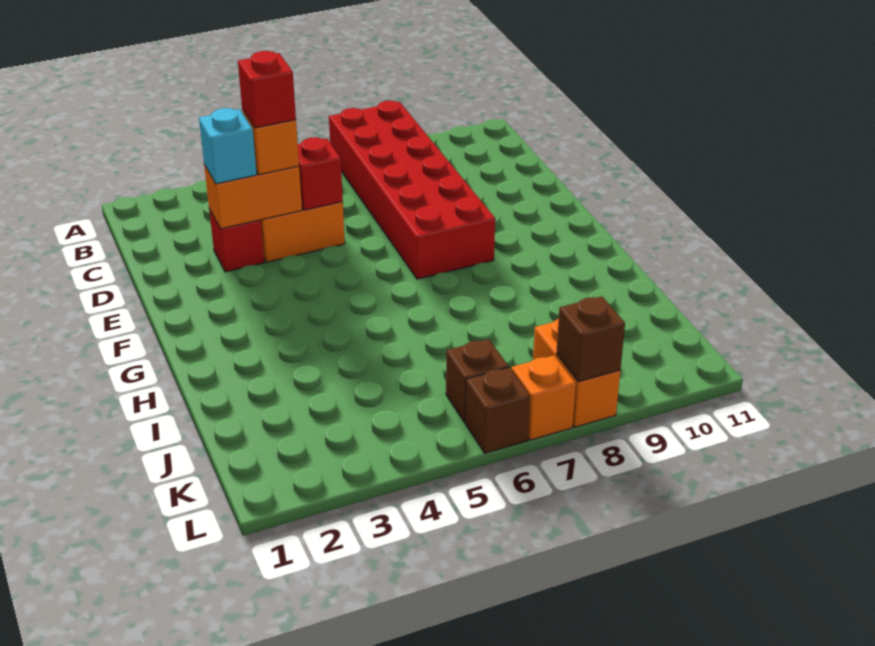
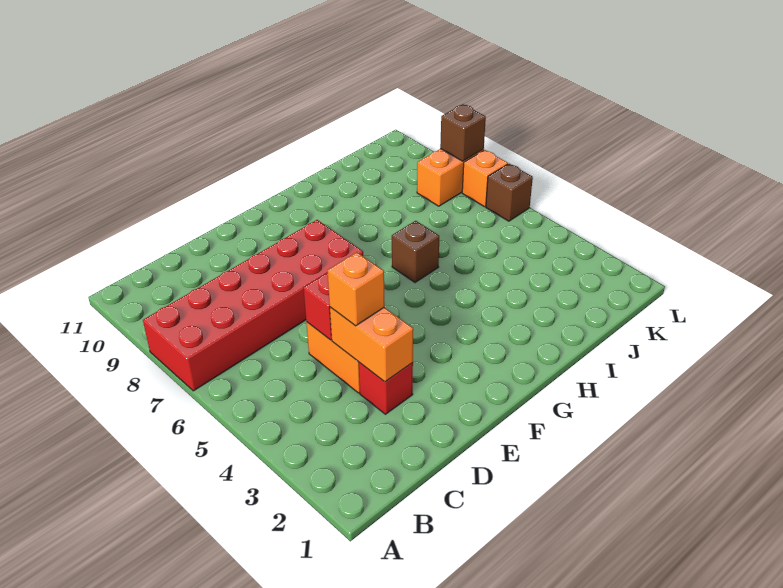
cyan 1x1 brick [199,108,257,184] -> none
red 1x1 brick [238,51,296,128] -> none
brown 1x1 brick [446,339,508,423] -> brown 1x1 brick moved to [392,221,439,283]

